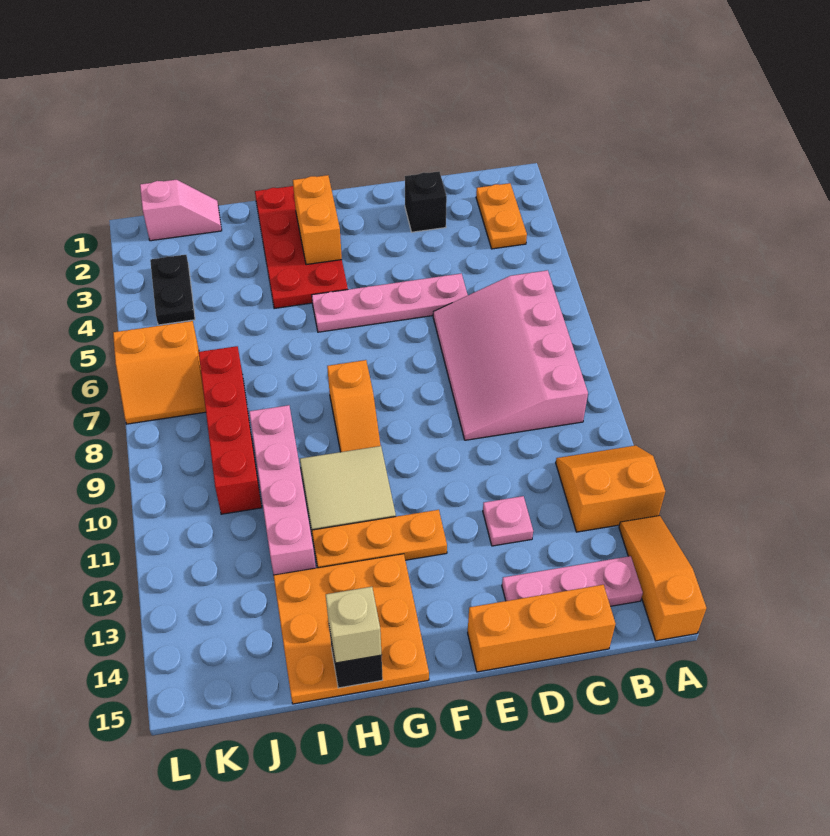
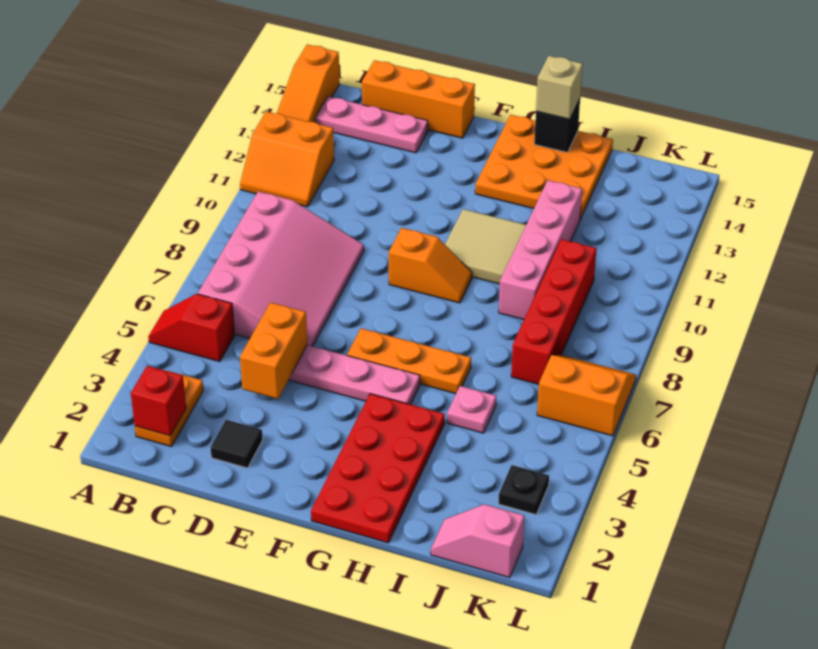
none -> red 1x2 slope [148,294,235,362]
none -> red 1x1 brick [131,366,186,436]
black 1x1 brick [405,171,447,232] -> black 1x1 tile [211,420,263,468]
pink 1x1 plate [483,496,533,546] -> pink 1x1 plate moved to [447,386,496,433]
orange 1x3 plate [312,510,447,568] -> orange 1x3 plate moved to [347,328,471,394]
orange 1x2 brick [293,175,342,265] -> orange 1x2 brick moved to [240,302,307,399]
orange 1x2 slope [327,360,381,452] -> orange 1x2 slope turned to [389,228,472,303]
black 1x2 plate [150,255,195,325] -> black 1x1 plate [498,465,549,515]

